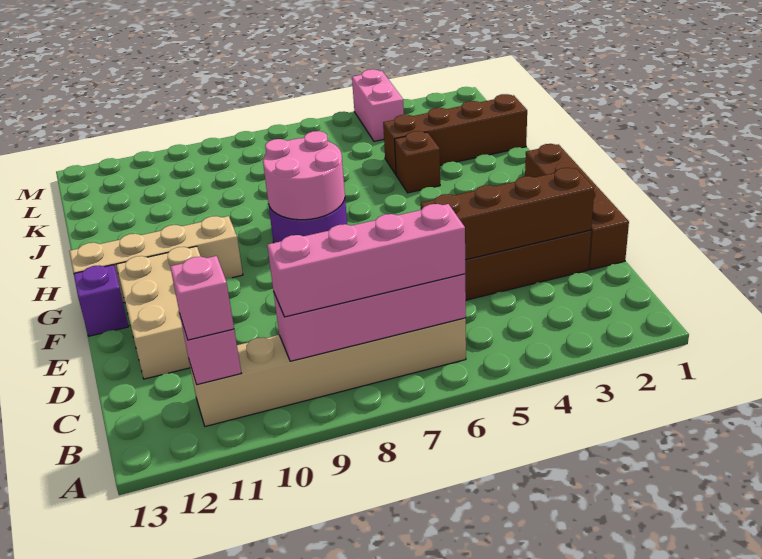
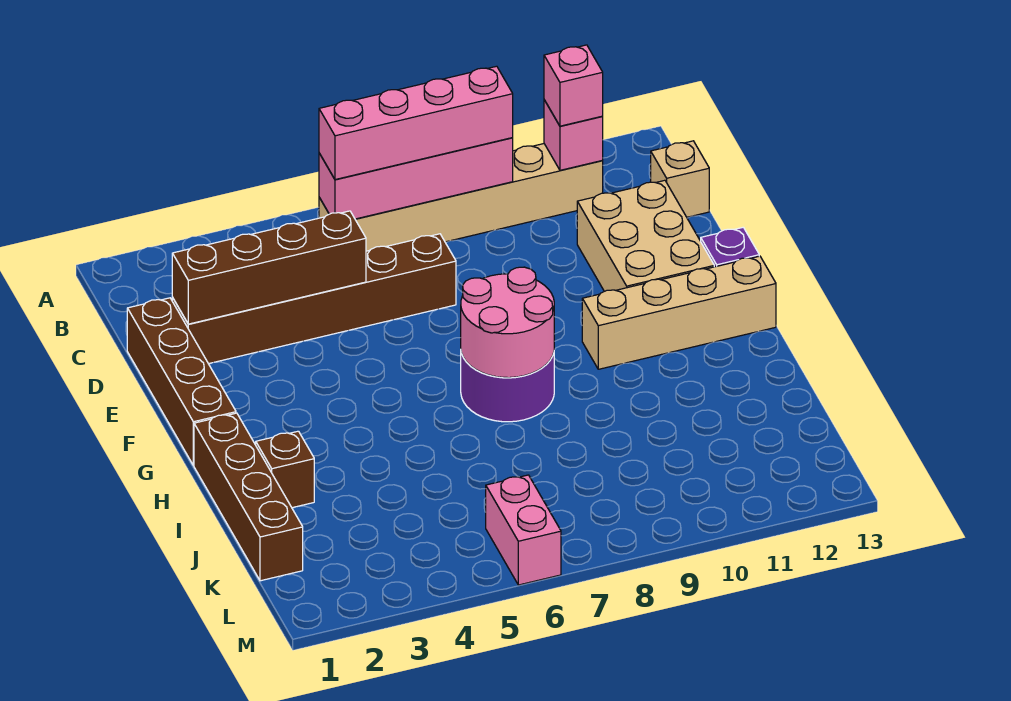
none -> tan 1x1 brick [651,141,709,217]
brown 1x1 brick [395,131,440,193] -> brown 1x1 brick moved to [256,431,314,508]
brown 1x4 brick [383,94,527,174] -> brown 1x4 brick turned to [194,413,303,581]
pink 1x2 brick [352,69,404,141] -> pink 1x2 brick moved to [486,475,561,585]

